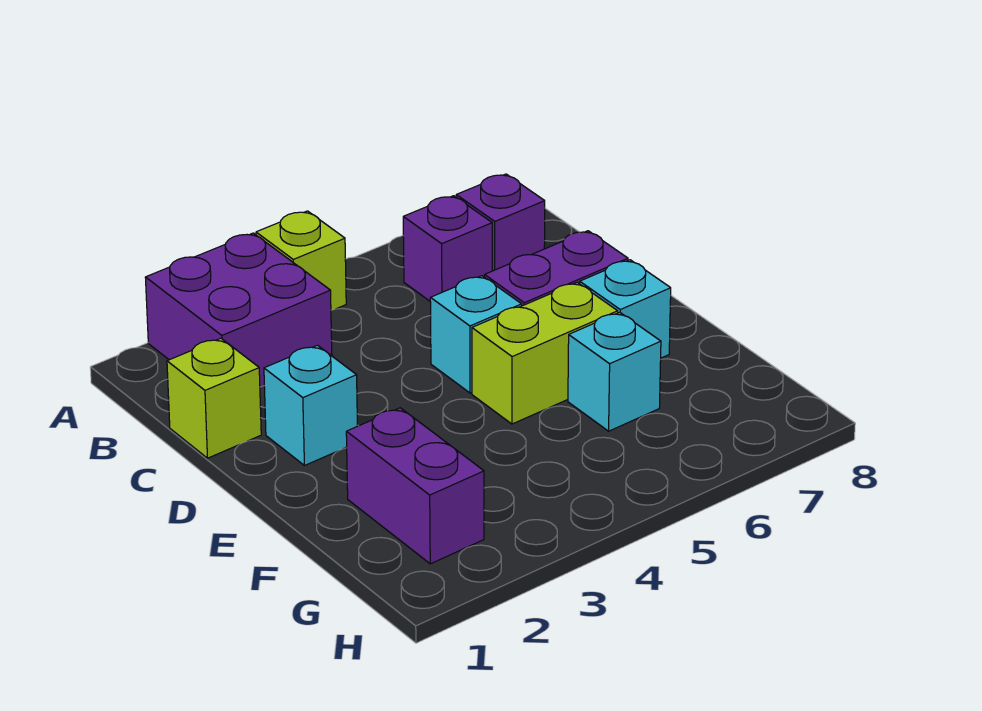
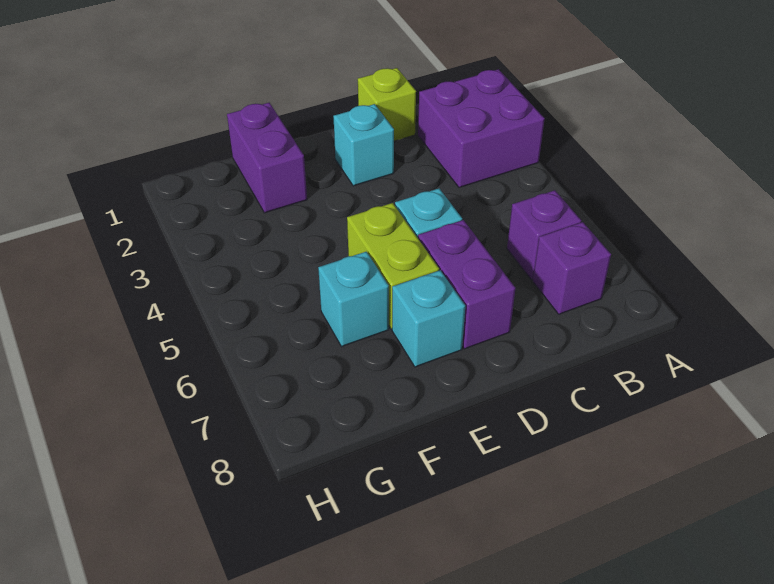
lime 1x1 brick [256,211,346,310] -> none
purple 1x2 brick [346,408,484,564] -> purple 1x2 brick turned to [227,103,307,213]

